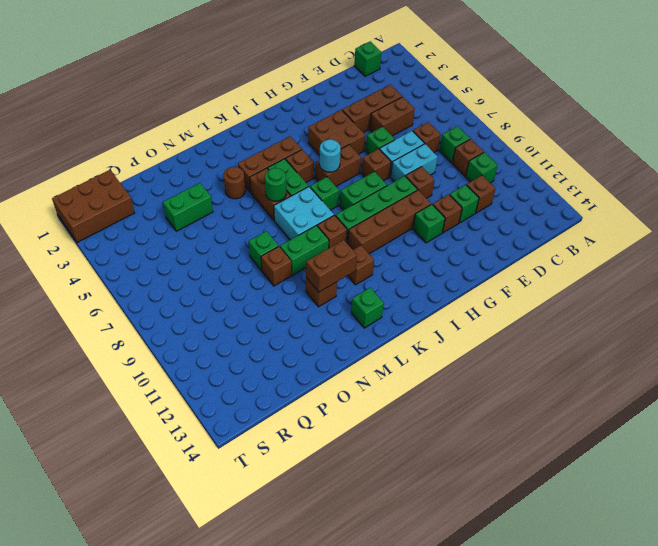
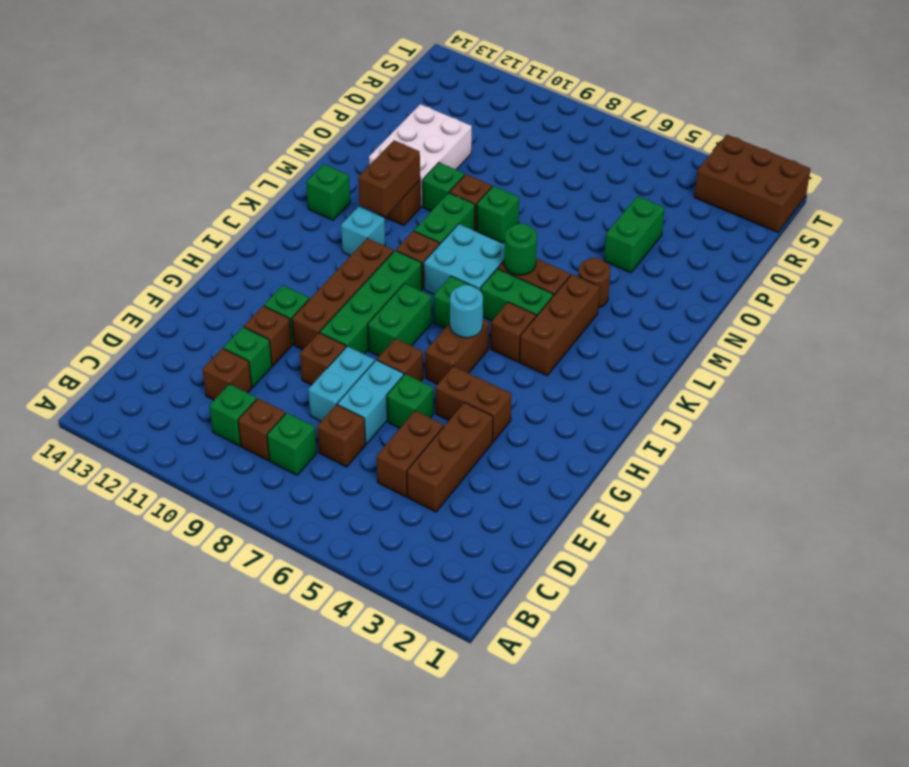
green 1x1 brick [354,41,382,76] -> green 1x1 brick moved to [422,163,465,211]
brown 2x2 brick [308,110,365,155] -> brown 1x2 brick [435,366,512,442]
brown 1x1 brick [348,245,374,285] -> cyan 1x1 brick [341,207,385,256]
none -> white 2x3 brick [369,104,472,207]
brown 2x3 brick [52,170,135,243] -> brown 2x3 brick turned to [695,135,811,232]

